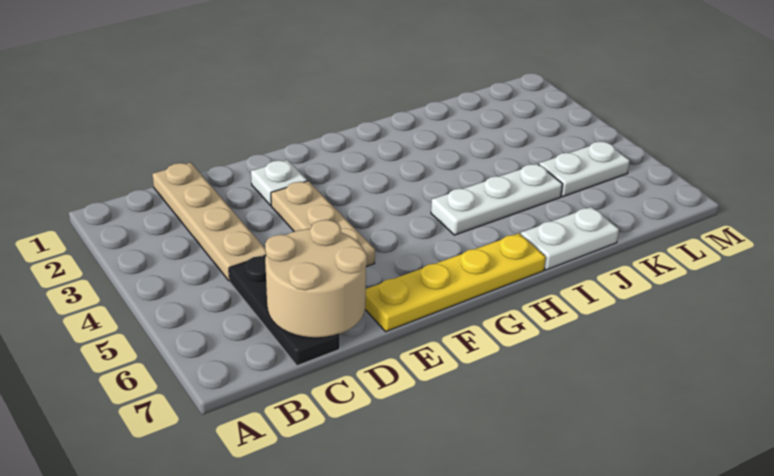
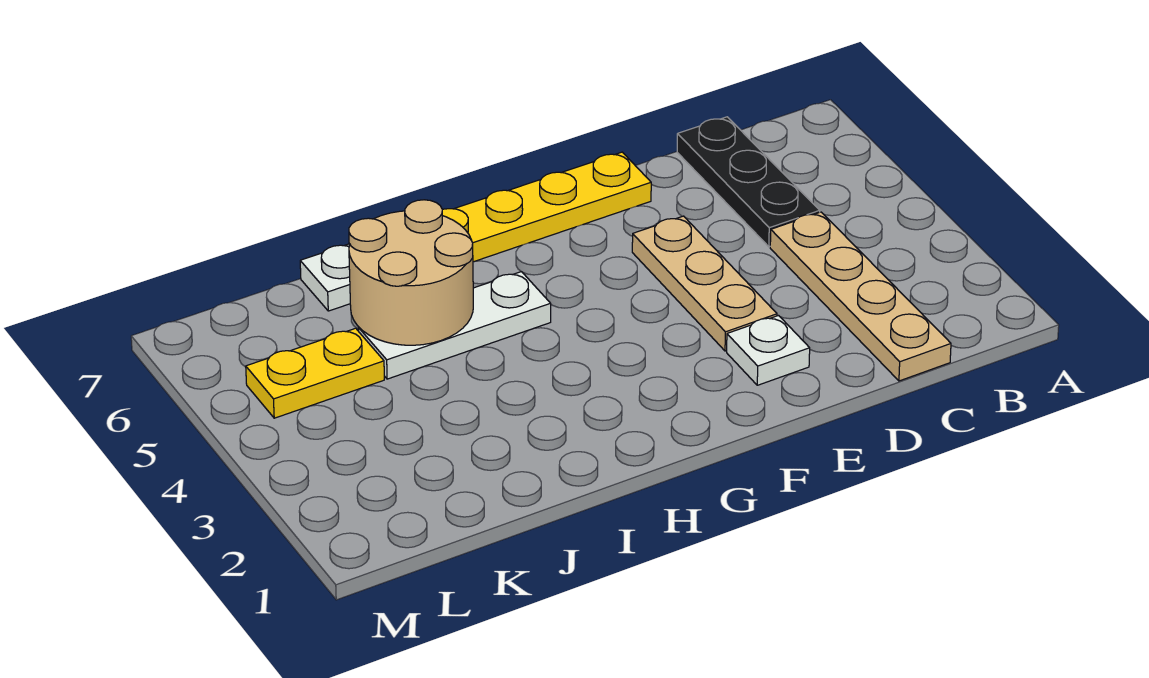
tan 2x2 round brick [265,220,367,338] -> tan 2x2 round brick moved to [349,200,473,345]
white 1x2 plate [539,141,630,197] -> yellow 1x2 plate [246,328,384,418]

